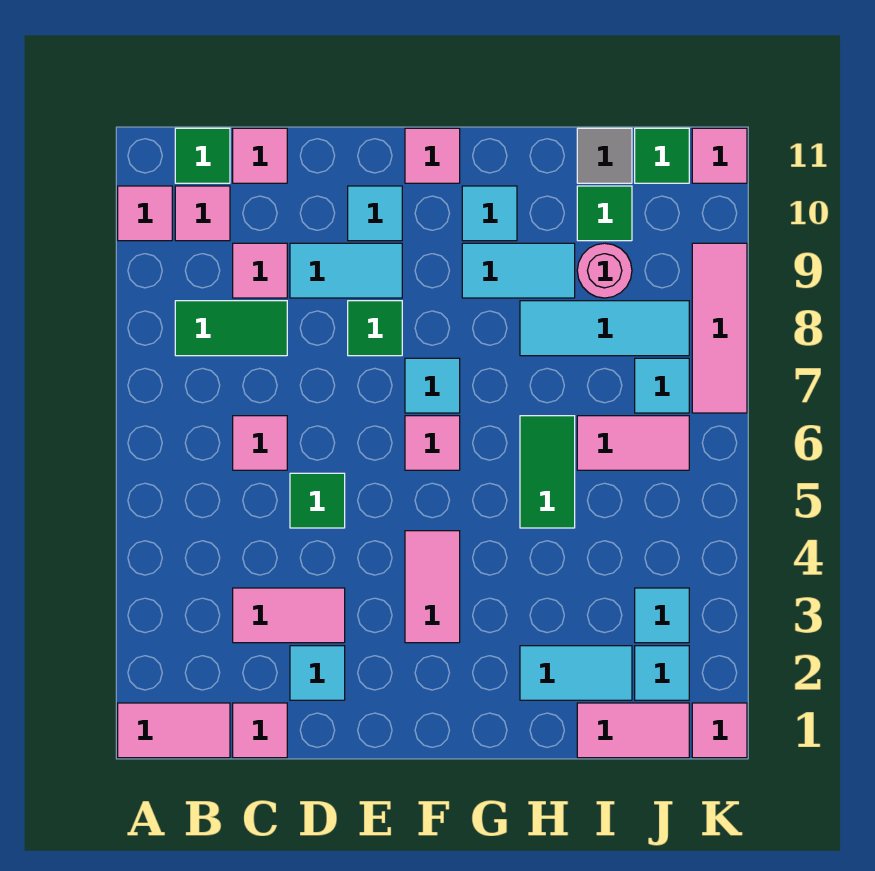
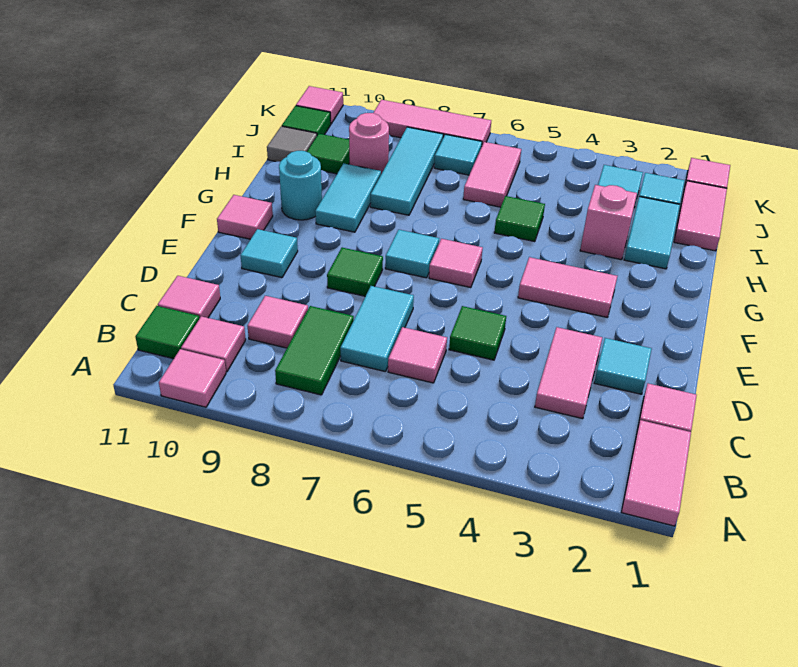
cyan 1x2 tile [290,243,402,298] -> cyan 1x2 tile moved to [340,286,414,372]
cyan 1x1 tile [462,186,517,241] -> cyan 1x1 round brick [279,151,322,220]
none -> pink 1x1 brick [580,185,637,260]
green 1x2 tile [520,416,575,528] -> green 1x1 tile [494,196,545,242]

